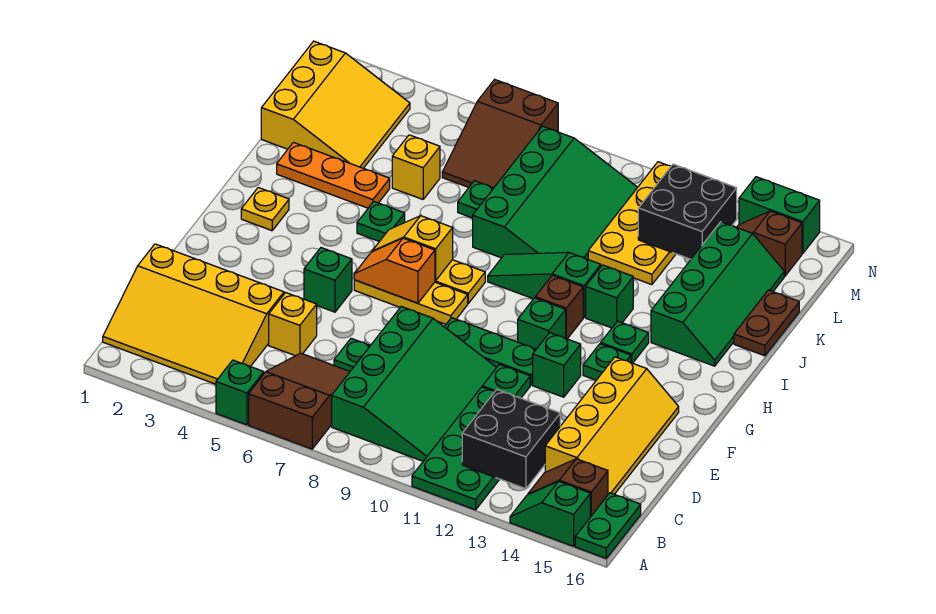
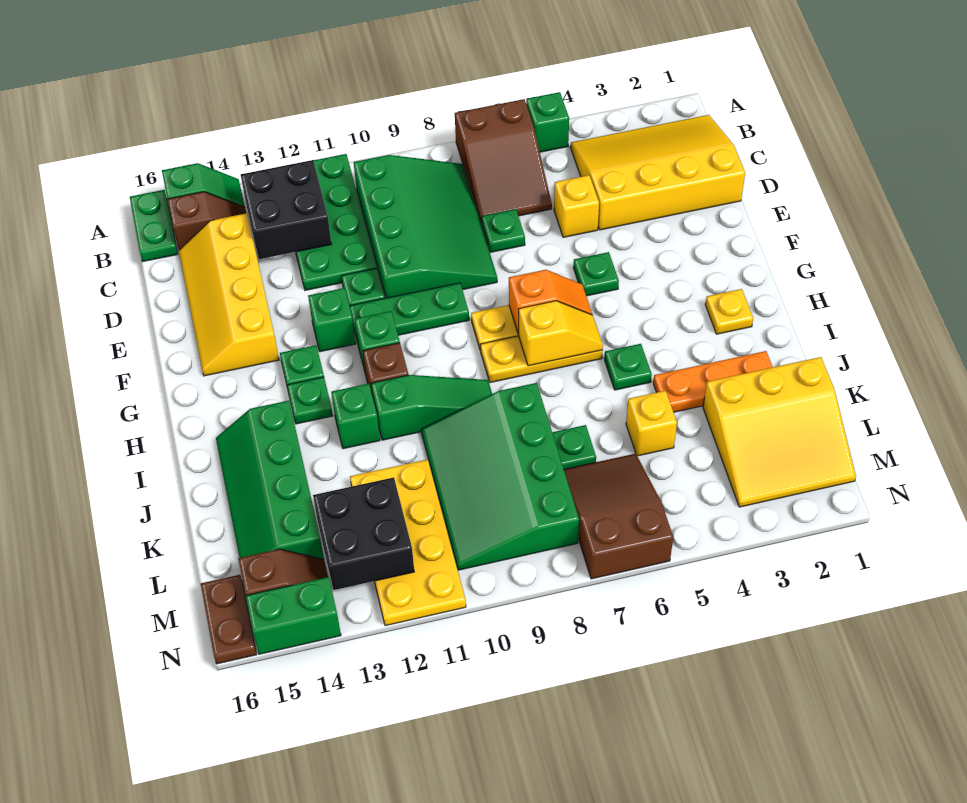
green 3x4 slope [332,306,497,461] -> green 3x4 slope turned to [354,155,497,298]
green 1x1 brick [304,248,352,312] -> green 1x1 plate [573,252,619,296]
brown 1x2 plate [734,290,799,356] -> brown 1x2 plate moved to [201,575,257,664]
yellow 3x3 slope [261,41,410,168] -> yellow 3x3 slope turned to [703,357,856,507]

